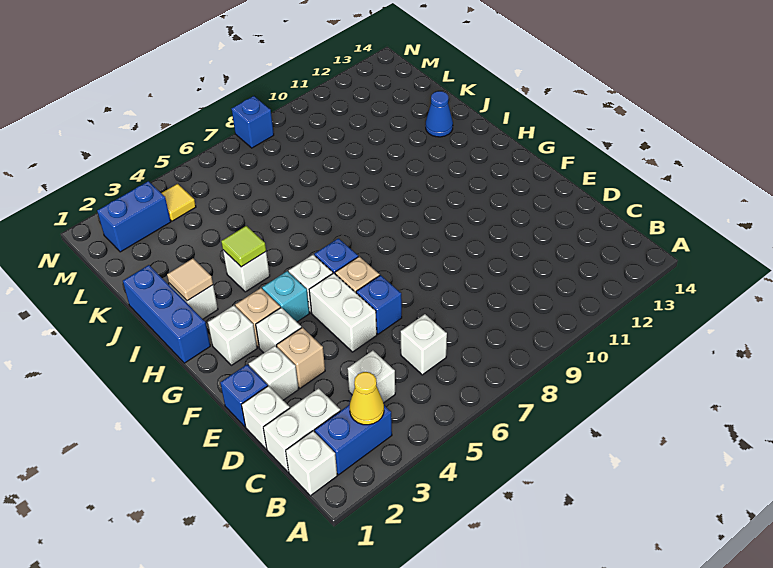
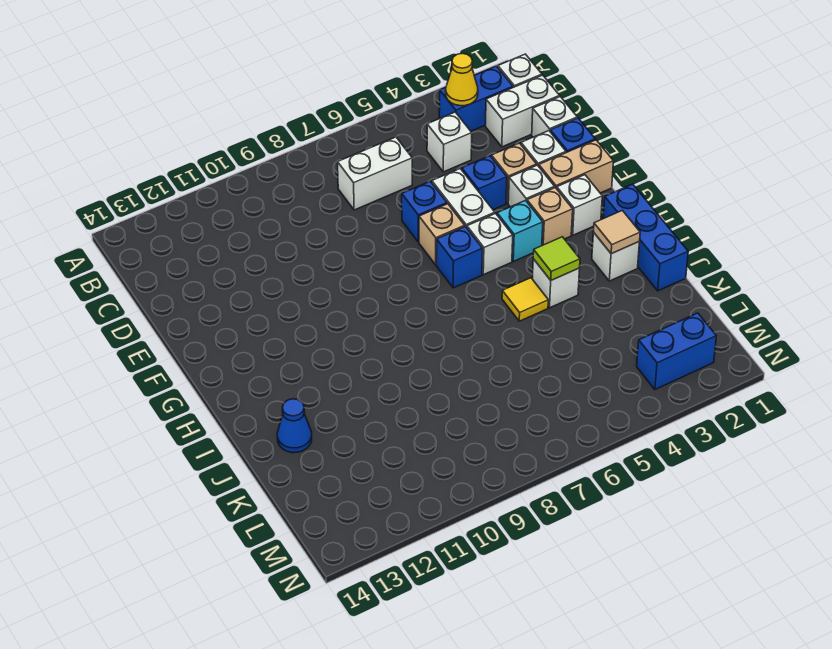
white 1x1 brick [401,314,447,375] -> white 1x2 brick [338,137,412,210]
none -> tan 1x2 brick [539,140,613,193]
yellow 1x1 tile [162,184,196,221] -> yellow 1x1 tile moved to [502,278,548,321]
blue 1x1 brick [232,96,274,148] -> blue 1x1 brick moved to [462,156,507,210]

